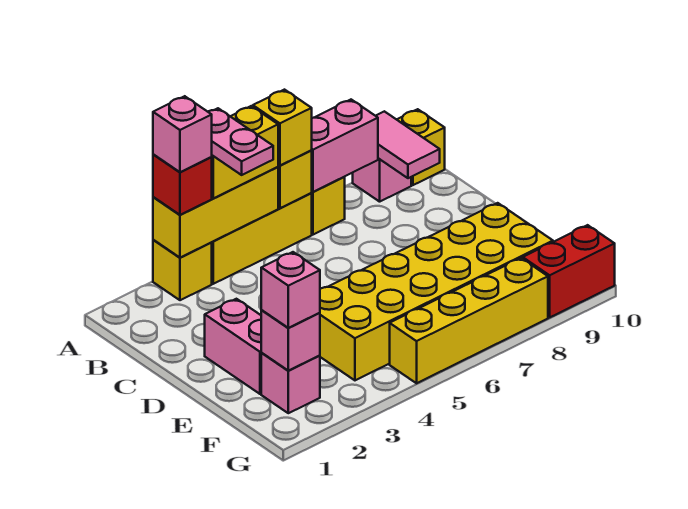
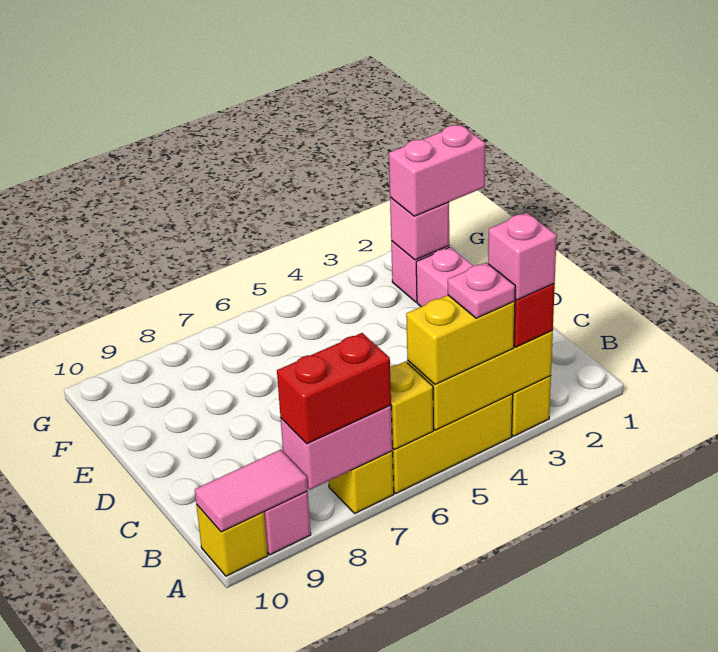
pink 1x2 plate [208,108,273,175] -> pink 1x1 plate [448,262,515,318]
yellow 1x1 brick [253,90,312,166] -> none
pink 1x2 tile [376,111,440,178] -> pink 1x2 tile turned to [195,450,308,532]
yellow 2x6 brick [320,203,553,380] -> none
pink 1x1 brick [261,252,320,328] -> pink 1x2 brick [389,125,485,216]
yellow 1x4 brick [390,258,548,383] -> none
red 1x2 brick [523,225,615,317] -> red 1x2 brick moved to [277,333,391,444]

